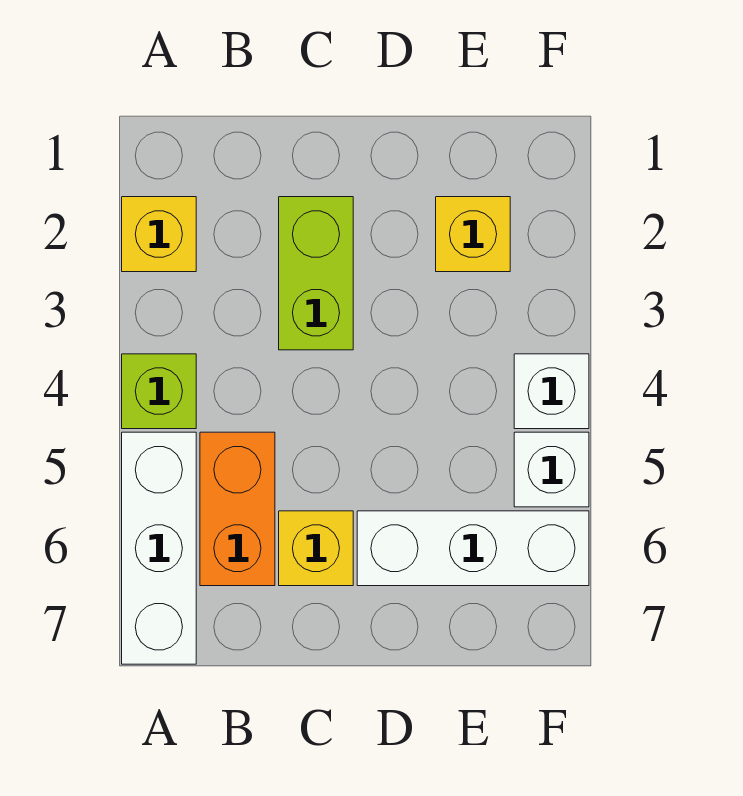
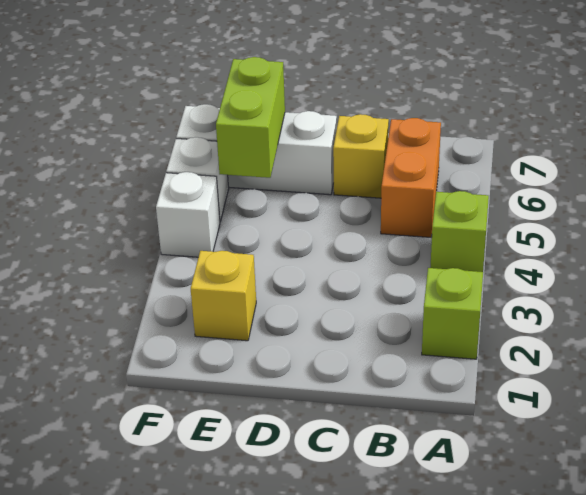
yellow 1x1 brick [122,197,196,272] -> lime 1x1 brick [422,268,483,359]
white 1x3 brick [122,432,196,664] -> none
lime 1x2 brick [279,197,353,350] -> lime 1x2 brick moved to [216,57,285,178]

